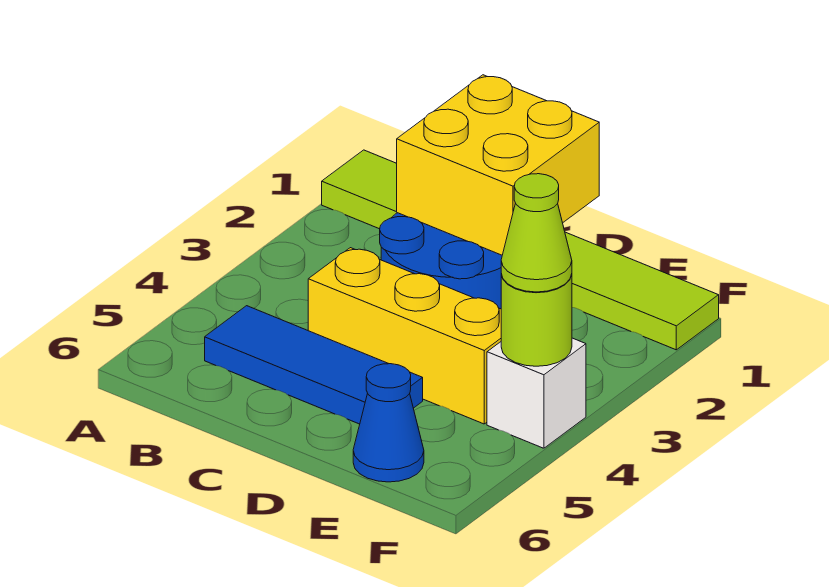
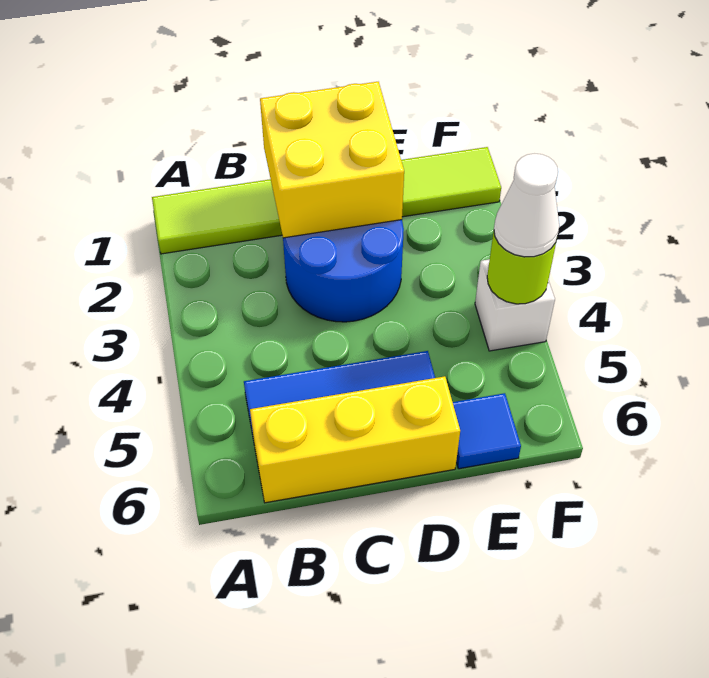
yellow 1x3 brick [308,248,501,424] -> yellow 1x3 brick moved to [250,376,460,503]
blue 1x1 cone [353,364,424,482] -> blue 1x1 tile [453,393,521,469]
lime 1x1 cone [501,174,572,292] -> white 1x1 cone [494,154,559,257]

